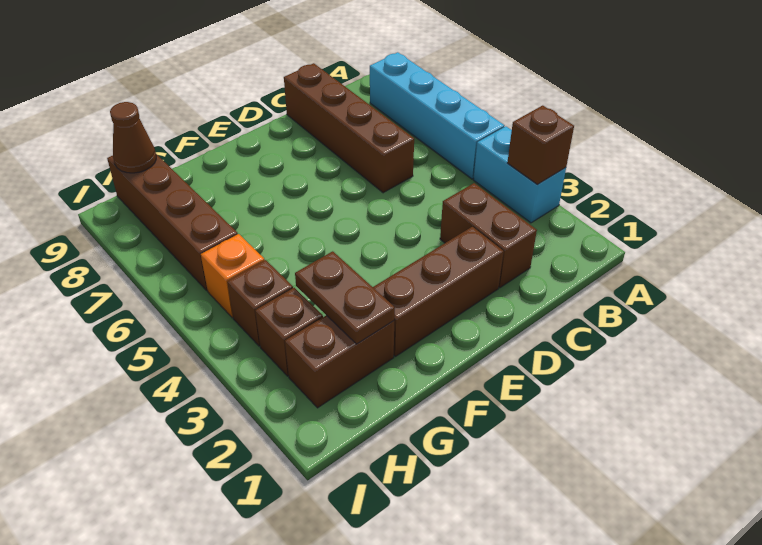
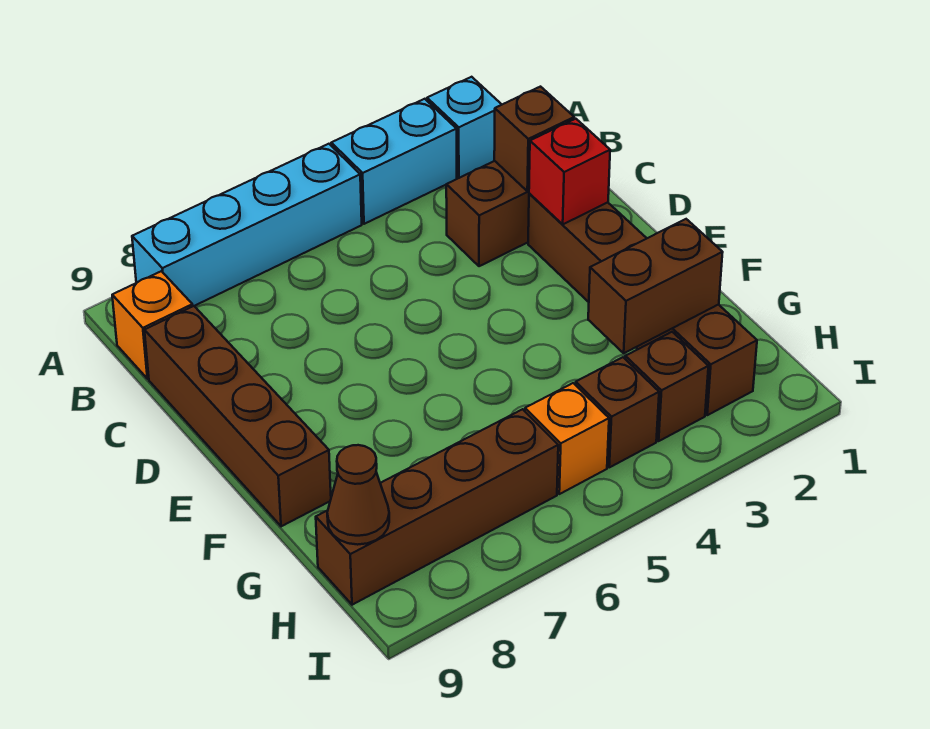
none -> cyan 1x1 brick [427,77,502,178]
brown 1x1 brick [507,105,574,184] -> brown 1x1 brick moved to [494,87,574,191]
none -> orange 1x1 brick [112,271,193,379]
brown 1x4 brick [284,63,414,193] -> brown 1x4 brick turned to [144,306,331,526]
none -> red 1x1 brick [529,119,610,224]
brown 1x2 plate [295,251,395,344] -> brown 1x2 brick [588,219,723,353]

